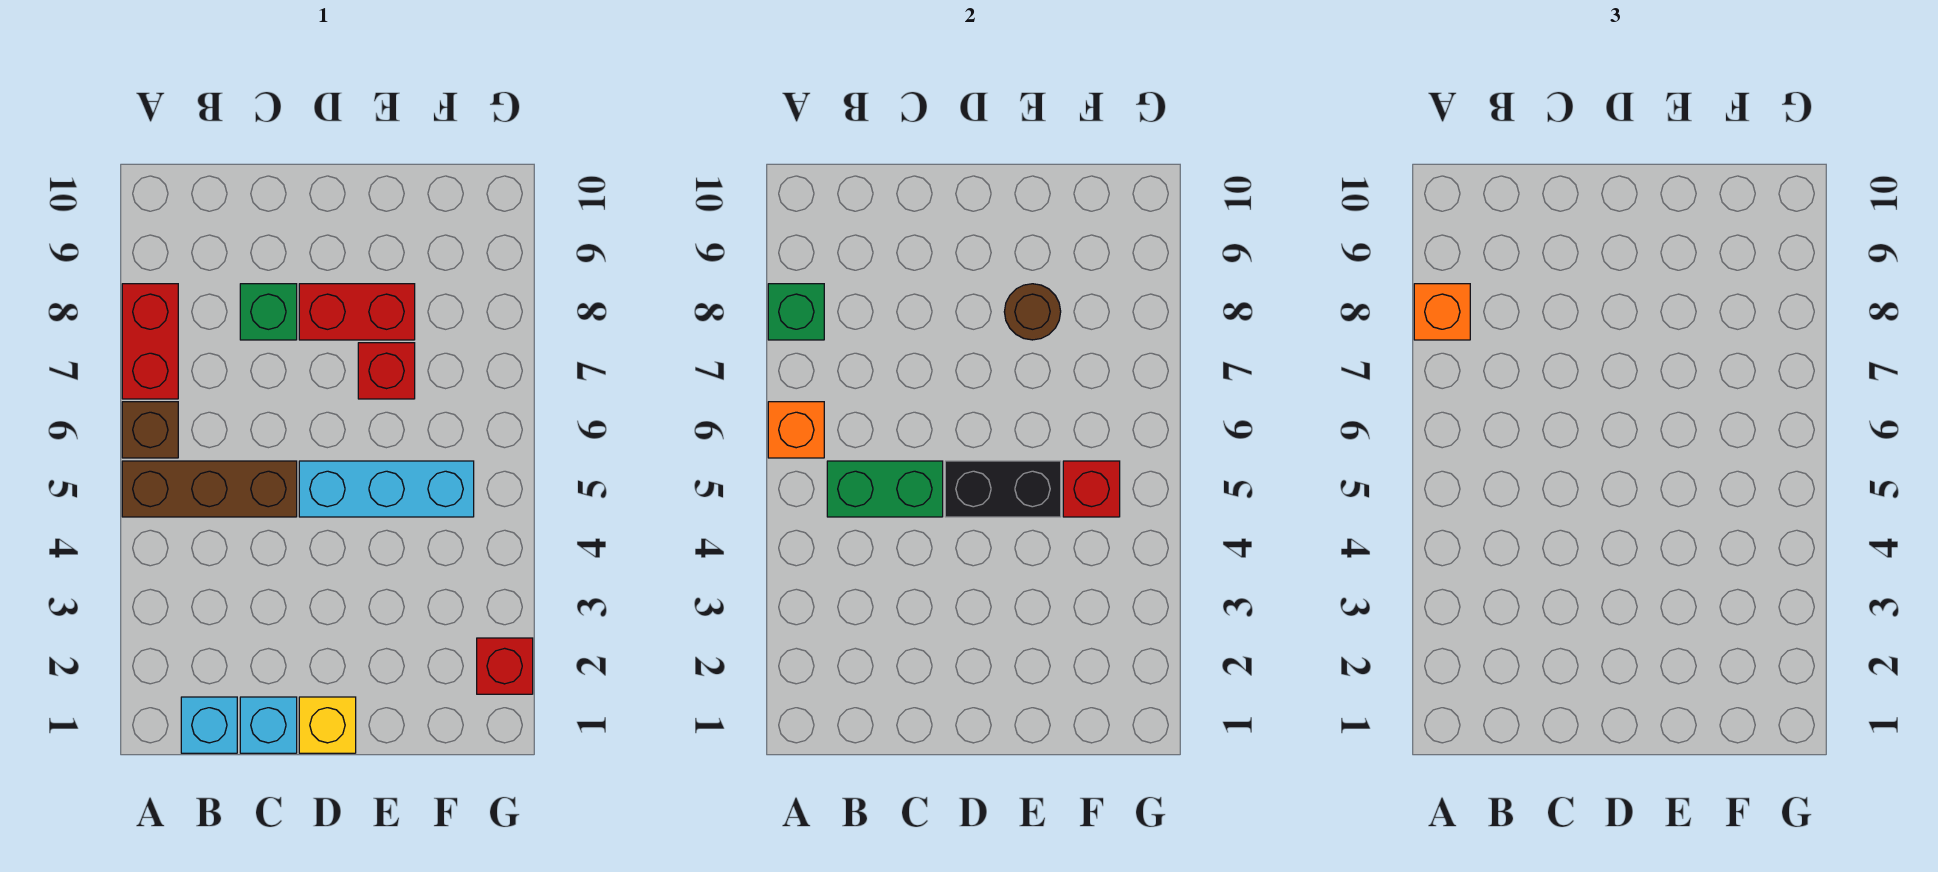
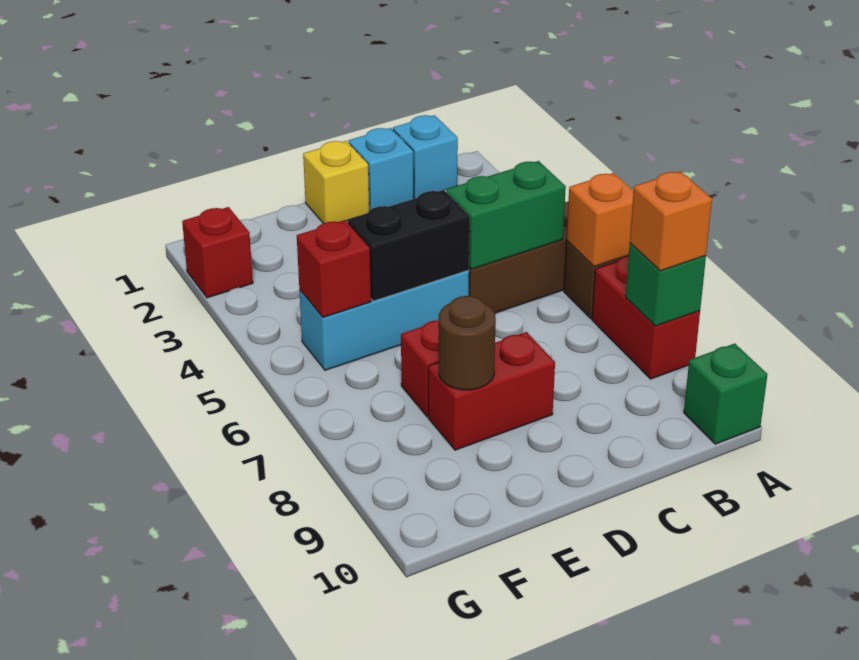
green 1x1 brick [240,284,297,340] -> green 1x1 brick moved to [684,344,768,444]

